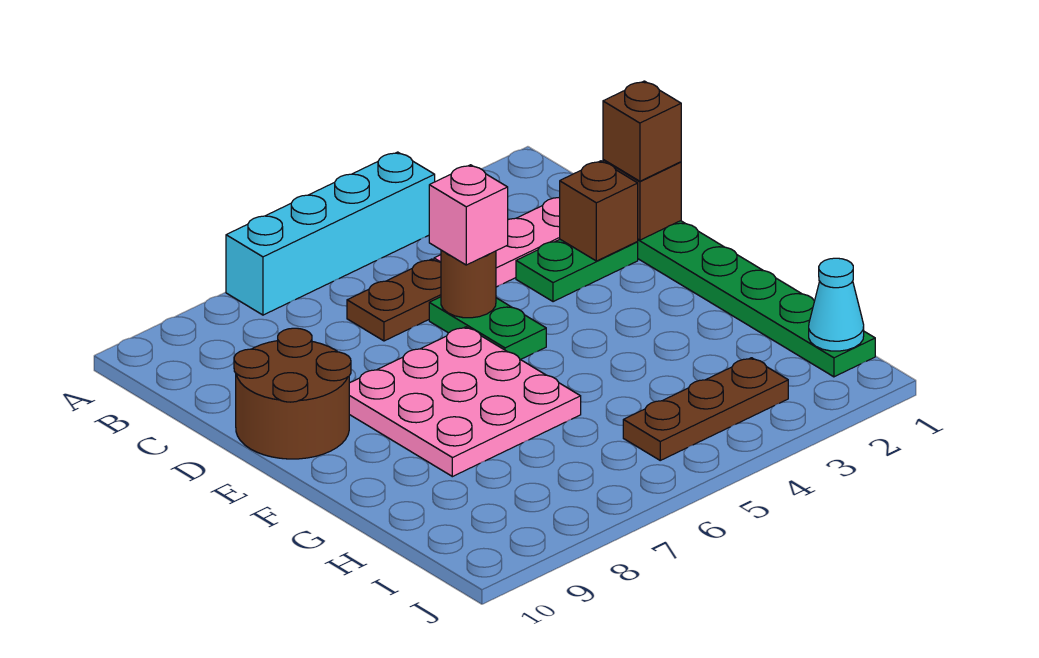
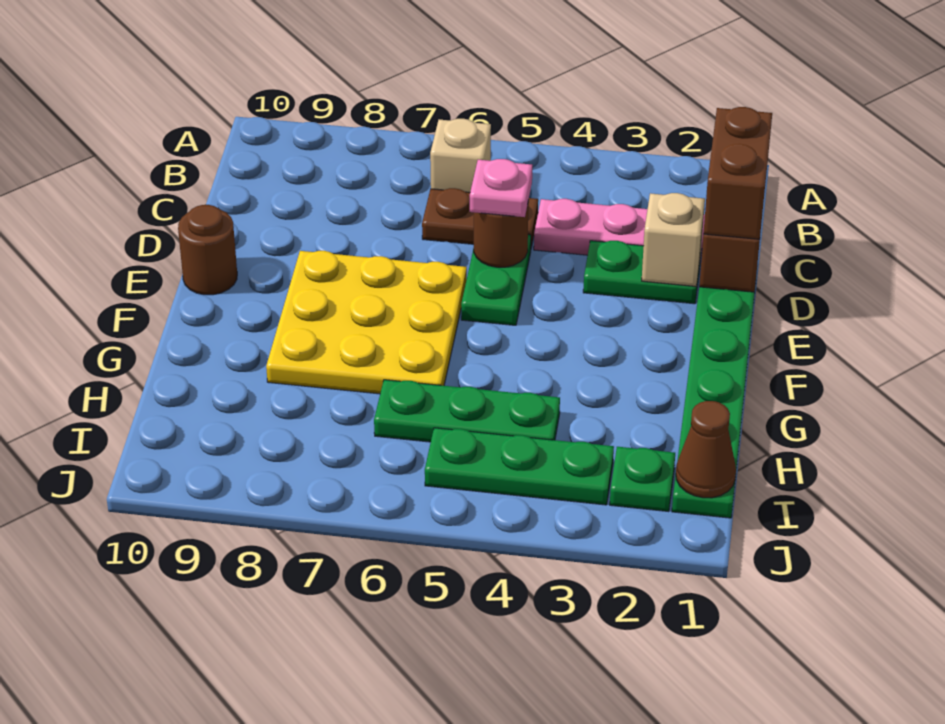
cyan 1x4 brick [226,152,435,315] -> none
none -> tan 1x1 brick [430,119,491,192]
brown 1x1 brick [603,81,681,181] -> brown 1x2 brick [703,107,772,239]
brown 1x1 brick [560,161,638,261] -> tan 1x1 brick [642,193,705,287]
pink 1x1 brick [429,165,508,265] -> pink 1x1 plate [469,159,532,217]
brown 2x2 round brick [234,328,351,459] -> brown 1x1 round brick [178,205,237,295]
pink 3x3 plate [349,327,581,477] -> yellow 3x3 plate [266,251,467,394]
none -> green 1x3 plate [374,380,560,442]
cyan 1x1 cone [809,258,864,351] -> brown 1x1 cone [676,401,736,498]
none -> green 1x1 plate [610,447,675,512]
brown 1x3 plate [623,358,788,460] -> green 1x3 plate [425,428,614,505]

